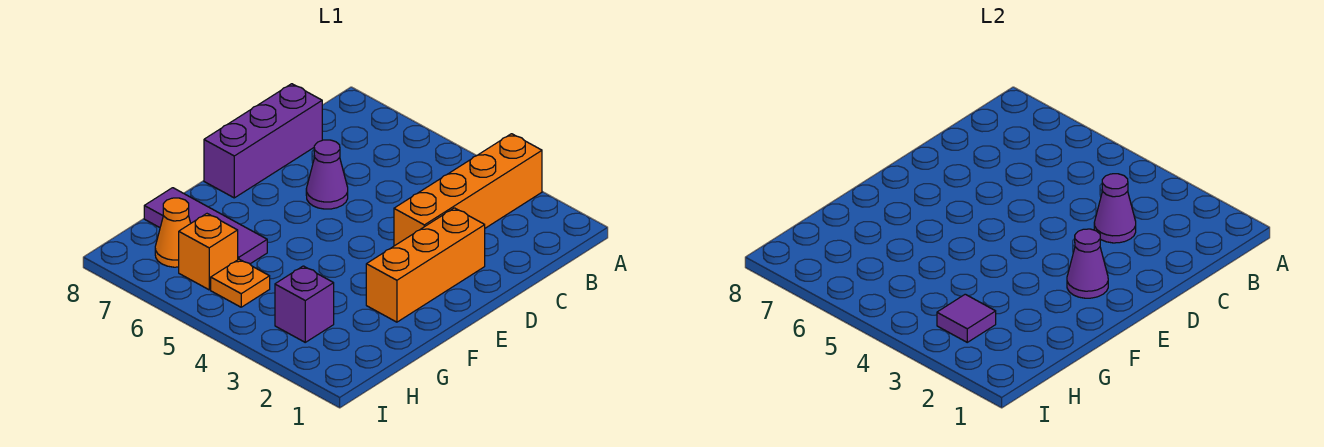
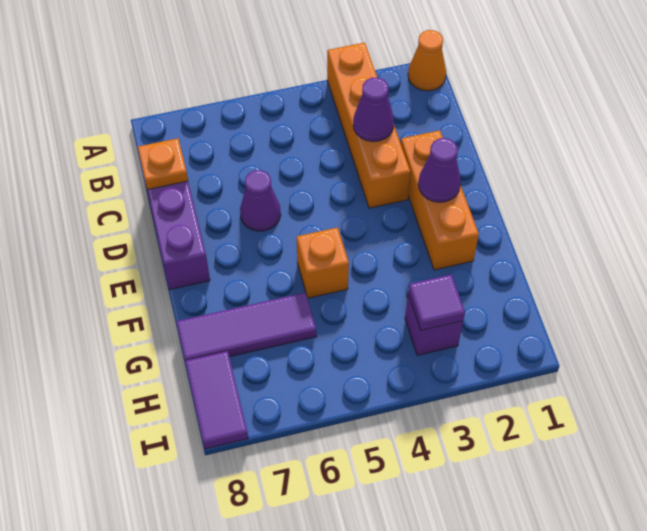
orange 1x1 plate [211,259,270,307] -> orange 1x1 plate moved to [138,138,188,190]
orange 1x1 brick [179,214,238,290] -> orange 1x1 brick moved to [297,227,349,298]
orange 1x1 cone [155,198,191,267] -> orange 1x1 cone moved to [408,30,446,91]
none -> purple 1x2 tile [185,351,248,449]

